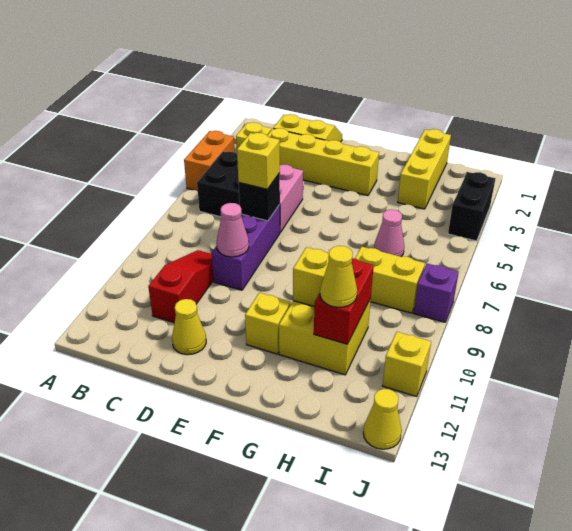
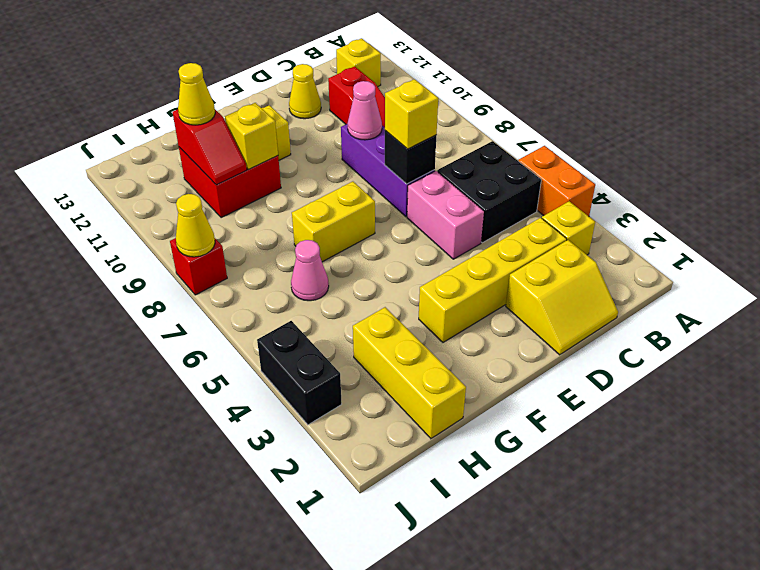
yellow 2x2 brick [279,298,371,375] -> red 2x2 brick [179,147,281,218]
yellow 1x2 brick [355,247,425,313] -> yellow 1x2 brick moved to [292,182,375,262]
red 1x2 brick [314,258,374,344] -> red 1x2 slope [172,109,247,185]
purple 1x1 brick [414,264,459,322] -> red 1x1 brick [170,238,227,295]
yellow 1x1 brick [382,332,431,397] -> yellow 1x1 brick moved to [336,38,381,87]
yellow 1x1 cone [363,389,402,449] -> yellow 1x1 cone moved to [176,194,215,257]

